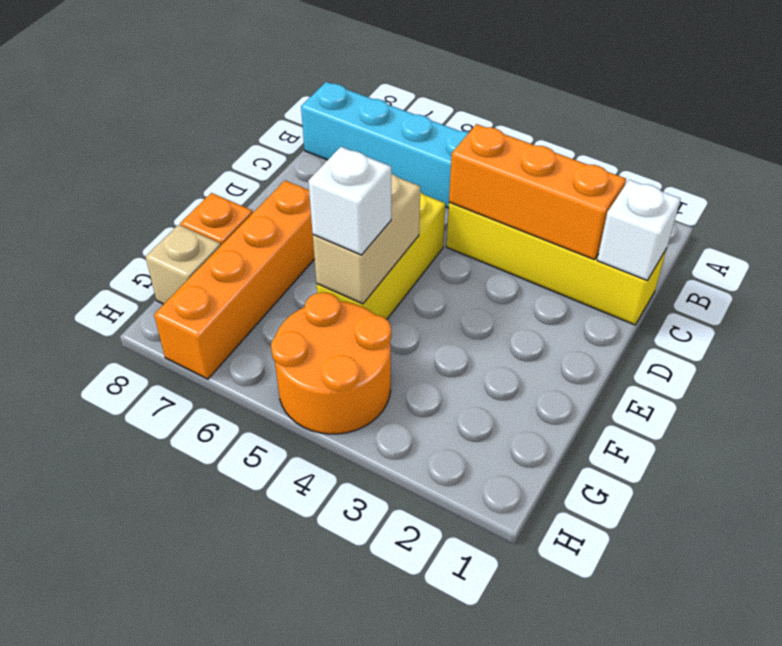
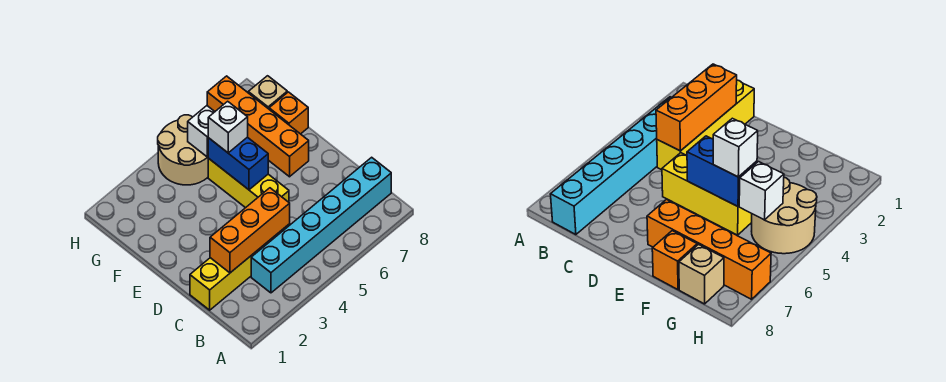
white 1x1 brick [597,180,680,280] -> white 1x1 brick moved to [188,106,215,157]
tan 1x2 brick [313,173,420,304] -> blue 1x2 brick [208,137,268,190]
orange 2x2 round brick [271,293,391,434] -> tan 2x2 round brick [158,115,209,185]

